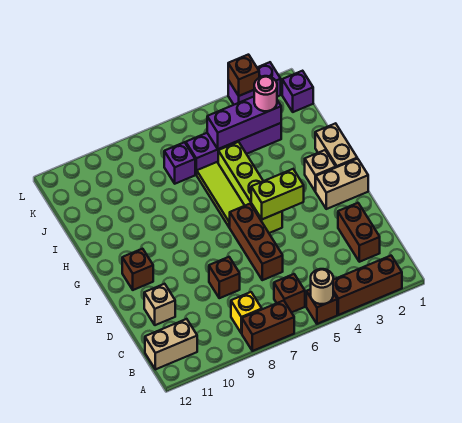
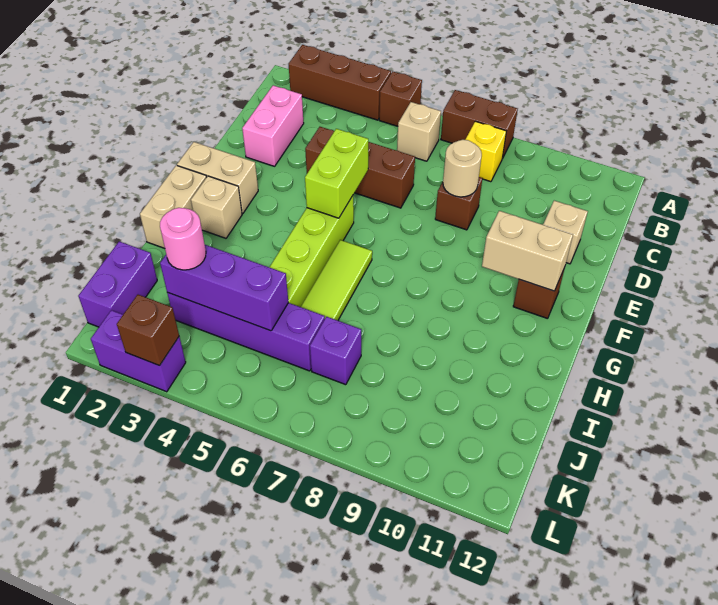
tan 1x1 round brick [311,269,333,304] -> tan 1x1 round brick moved to [443,140,482,197]
brown 1x1 brick [274,274,305,312] -> tan 1x1 brick [397,102,441,161]
tan 1x2 brick [145,319,197,369] -> tan 1x2 brick moved to [482,211,573,291]
brown 1x2 brick [338,203,380,262] -> pink 1x2 brick [242,85,304,166]
brown 1x3 brick [229,204,283,280] -> brown 1x3 brick turned to [305,127,415,208]
lime 1x2 brick [251,169,304,219] -> lime 1x2 brick turned to [305,129,368,218]
purple 1x1 brick [282,71,313,112] -> purple 1x2 brick [78,241,157,327]

